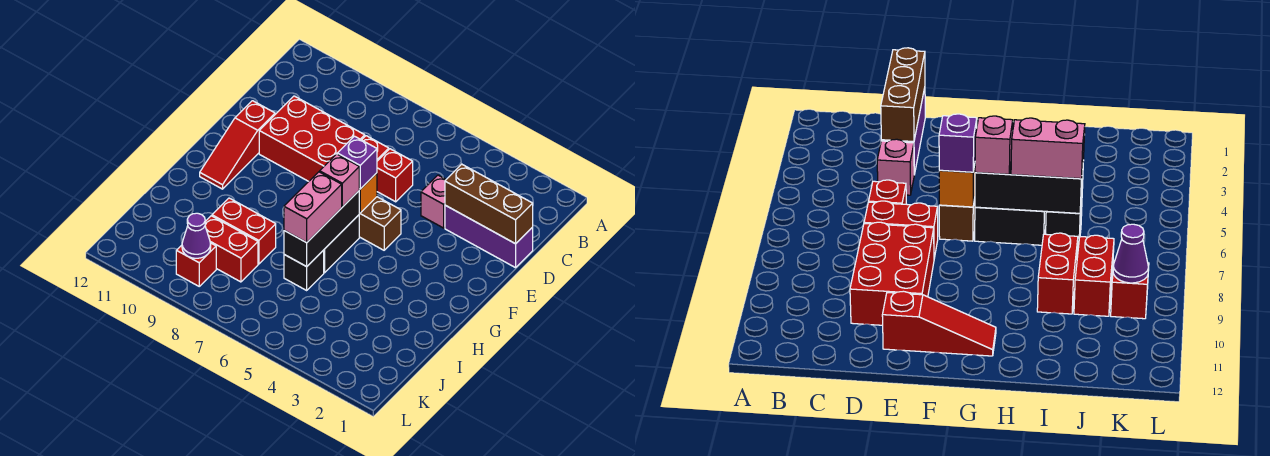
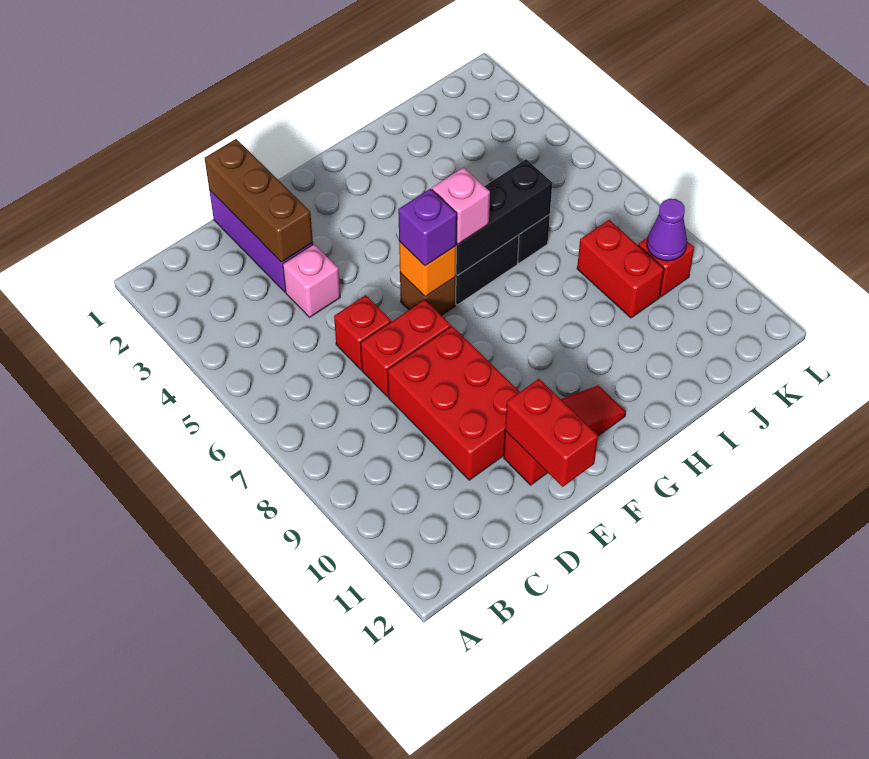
brown 1x2 brick [359,197,401,250] -> brown 1x1 brick [400,273,456,316]
pink 1x2 brick [284,172,342,242] -> none
red 1x2 brick [212,198,276,264] -> red 1x2 brick moved to [505,379,598,487]

